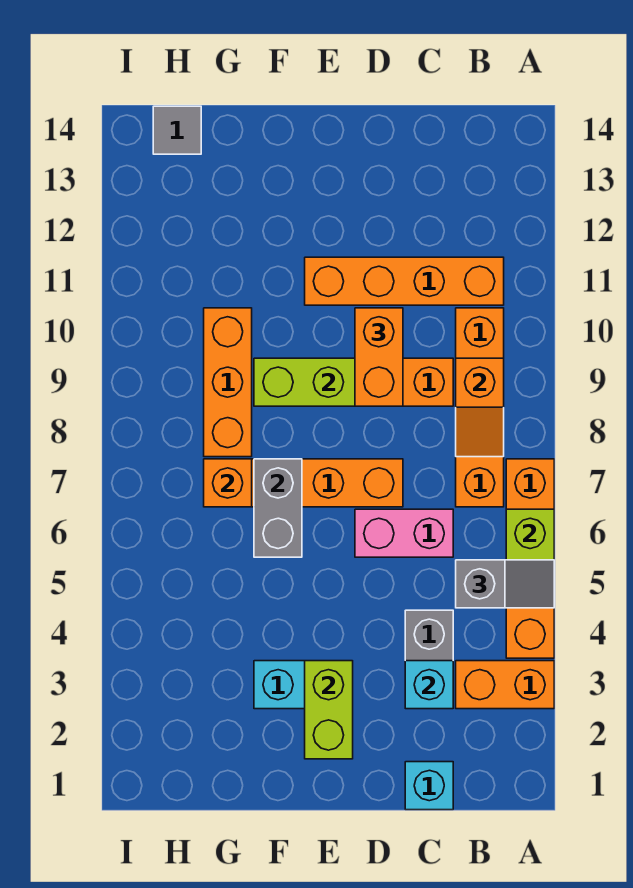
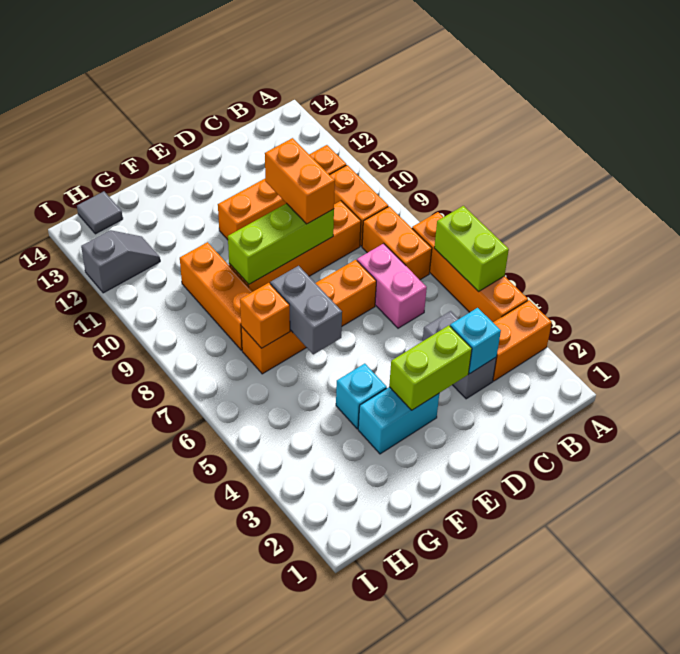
grey 1x2 slope [456,560,554,608] -> grey 1x2 slope moved to [81,230,160,293]
orange 1x2 slope [456,358,504,457] -> none
cyan 1x1 brick [405,762,453,810] -> cyan 1x1 brick moved to [336,364,387,429]
pink 1x2 brick [355,509,453,557] -> pink 1x2 brick turned to [357,244,427,328]
lime 1x2 brick [305,661,353,759] -> lime 1x2 brick turned to [389,325,472,410]

